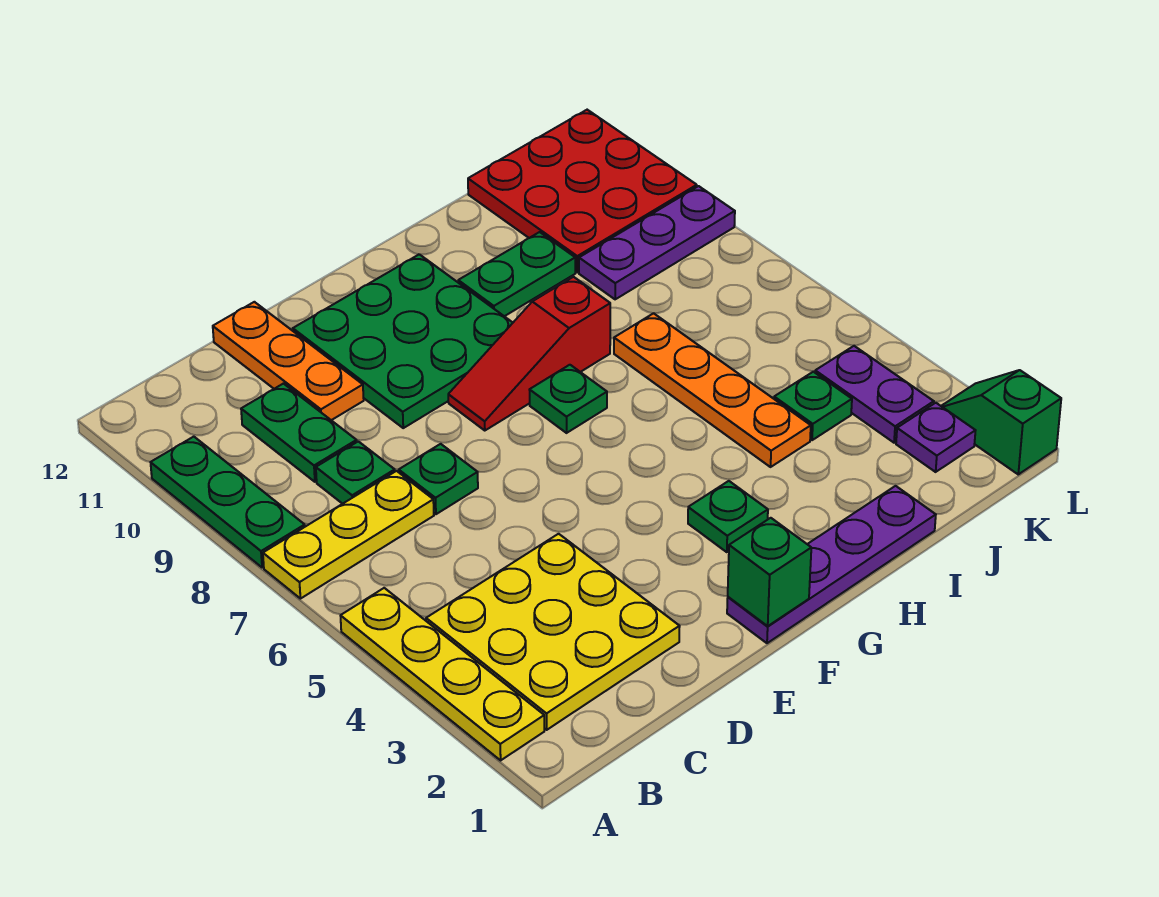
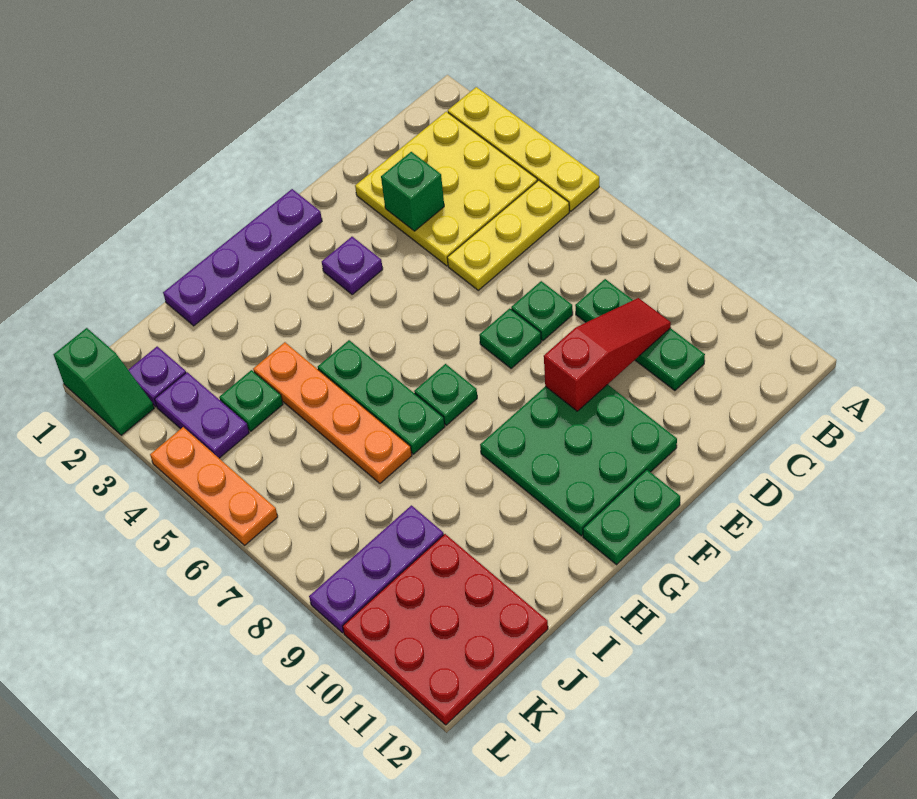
yellow 1x3 plate [263,471,434,599] -> yellow 1x3 plate moved to [447,180,569,290]
green 1x3 plate [151,437,305,568] -> green 1x3 plate moved to [318,340,445,454]
orange 1x3 plate [213,302,364,420] -> orange 1x3 plate moved to [150,427,278,545]
green 1x1 brick [728,518,811,626] -> green 1x1 brick moved to [381,152,444,231]
none -> purple 1x1 plate [322,237,383,294]
red 1x3 slope [448,277,610,431] -> red 1x3 slope moved to [544,298,671,411]
green 1x1 plate [688,481,768,552] -> green 1x1 plate moved to [479,308,541,369]
green 1x2 plate [458,232,575,316] -> green 1x2 plate moved to [583,469,680,565]

